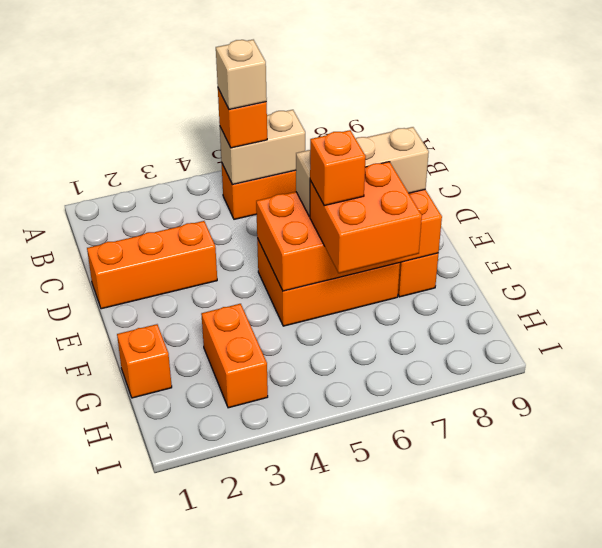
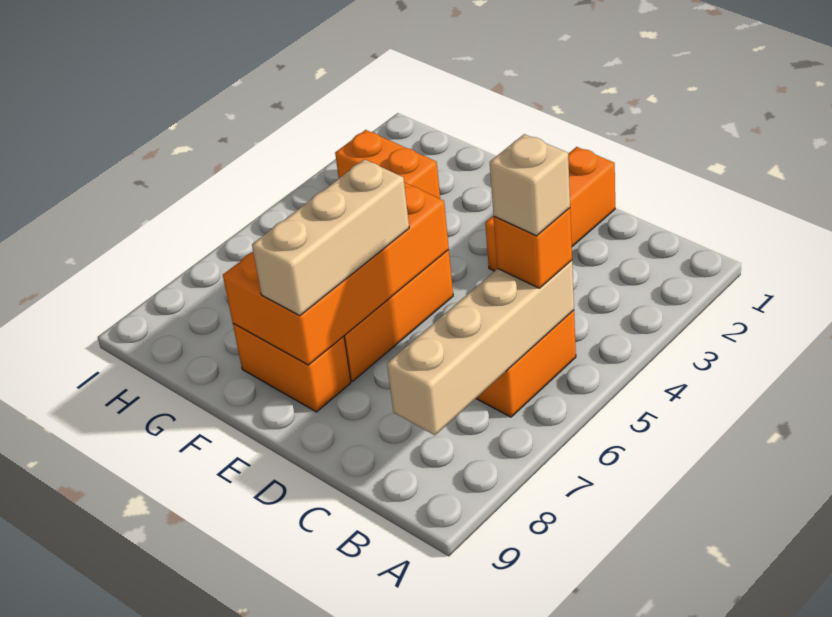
tan 1x2 brick [220,110,305,185] -> tan 1x4 brick [387,260,574,435]
orange 2x2 brick [310,162,422,273] -> none
orange 1x1 brick [310,130,366,206] -> none
orange 1x1 brick [117,324,172,398] -> none

